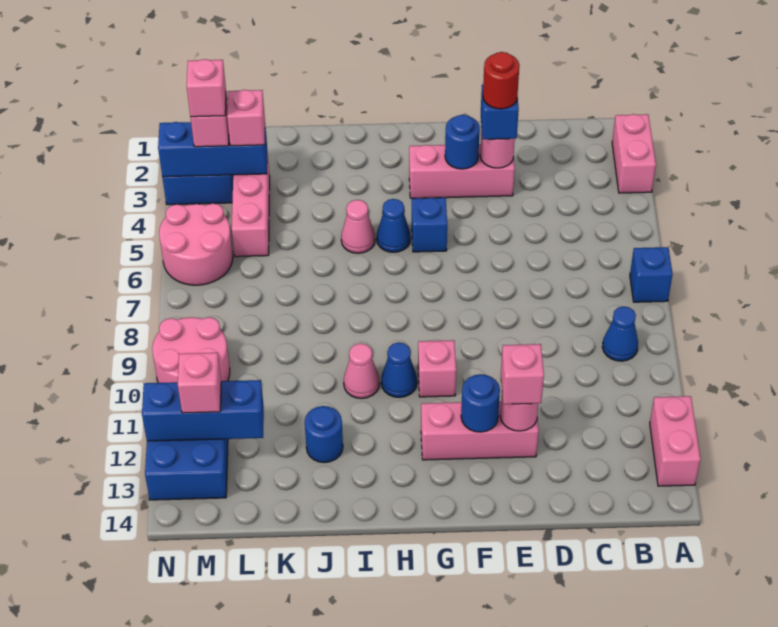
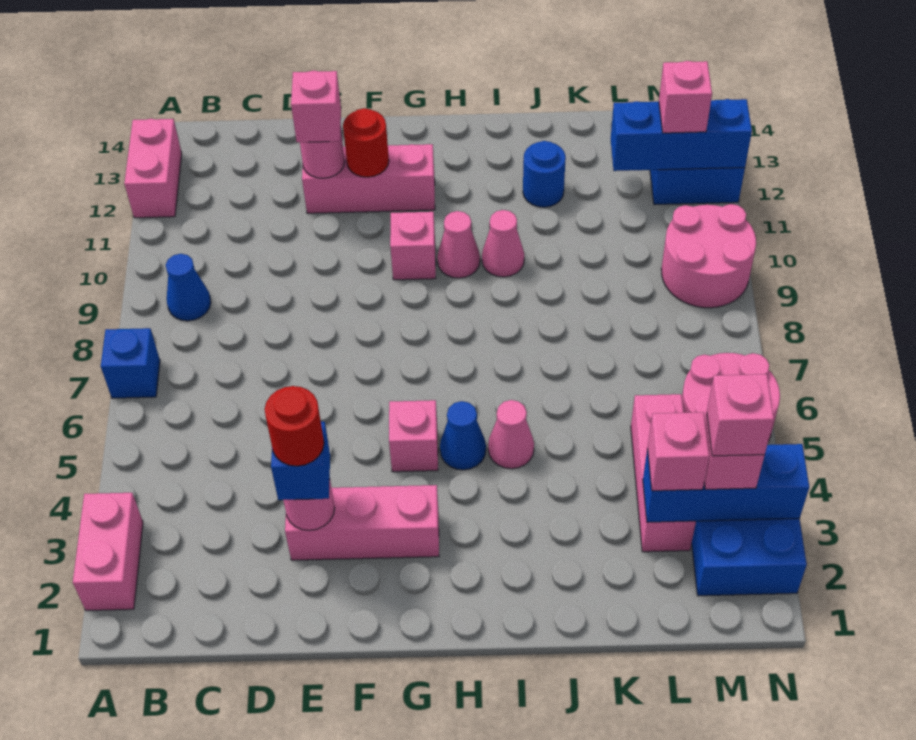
blue 1x1 round brick [445,115,480,169] -> none
blue 1x1 round brick [461,374,500,432] -> red 1x1 round brick [343,108,389,177]
blue 1x1 brick [412,198,447,252] -> pink 1x1 brick [389,400,438,472]
blue 1x1 cone [381,342,417,398] -> pink 1x1 cone [437,211,480,278]

